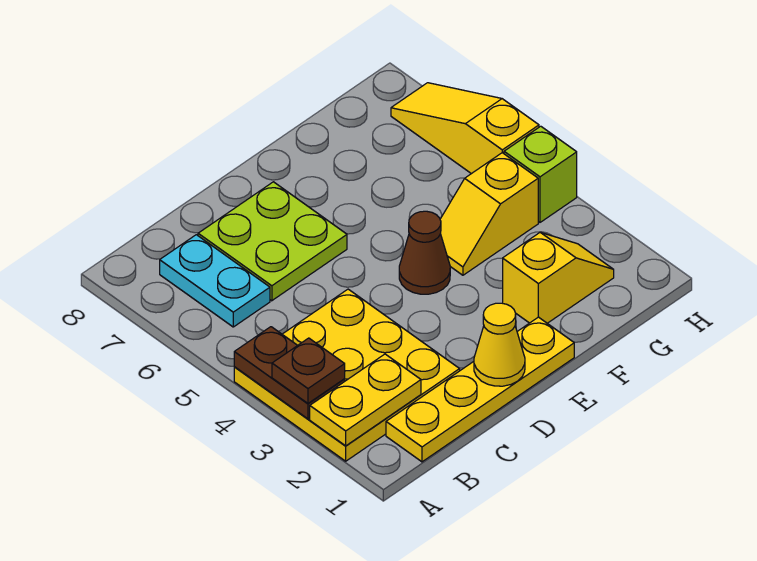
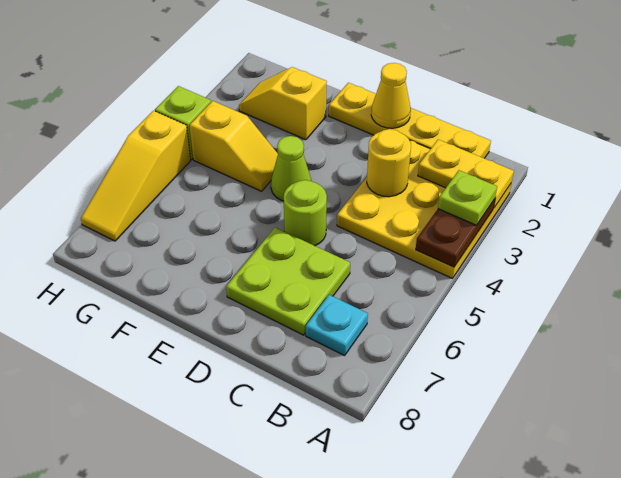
brown 1x1 plate [272,338,345,403] -> lime 1x1 plate [438,170,497,225]
cyan 1x2 plate [160,235,270,327] -> cyan 1x1 plate [306,295,368,356]
none -> yellow 1x1 round brick [367,129,411,197]
none -> lime 1x1 round brick [284,180,327,246]
brown 1x1 cone [399,211,450,294] -> lime 1x1 cone [271,136,311,201]

